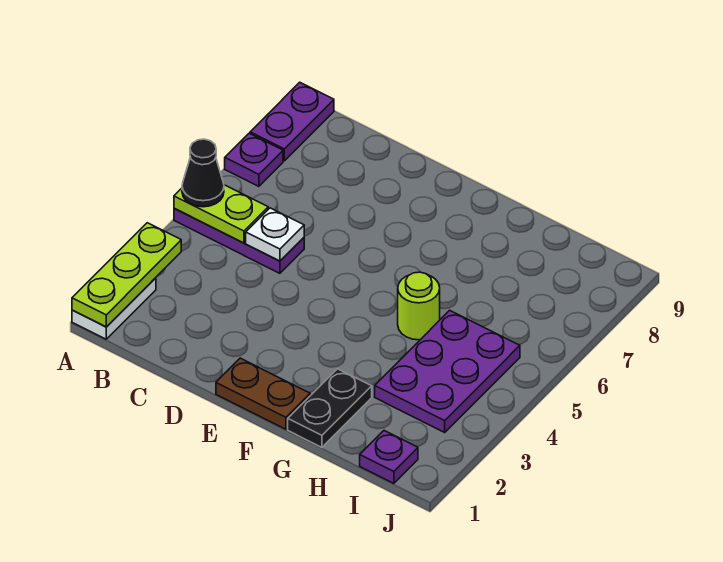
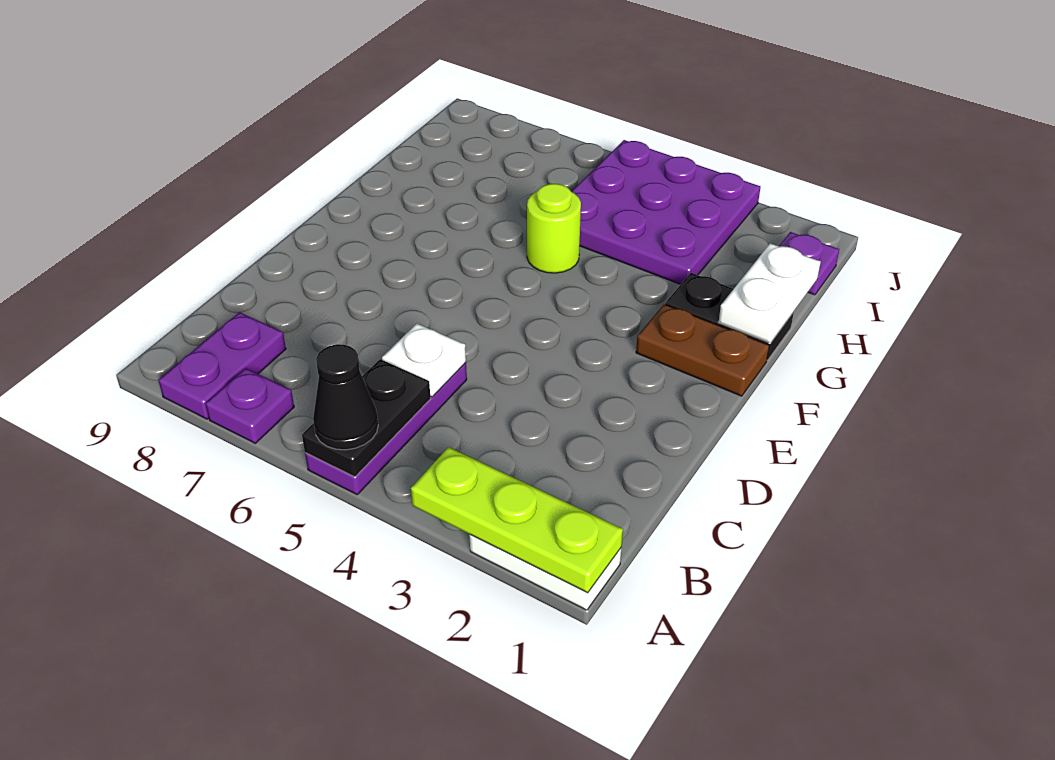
lime 1x2 plate [174,185,268,243] -> black 1x2 plate [302,359,431,477]
purple 1x2 plate [250,82,334,161] -> purple 1x2 plate turned to [158,312,286,419]
brown 1x2 plate [216,358,310,429] -> brown 1x2 plate turned to [636,304,769,396]
none -> white 1x2 plate [719,243,821,343]
purple 2x3 plate [375,310,520,432] -> purple 3x3 plate [571,140,760,284]

